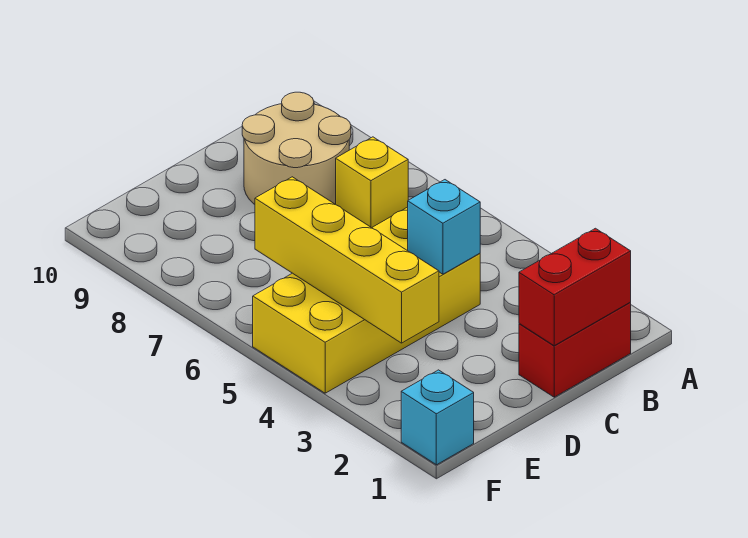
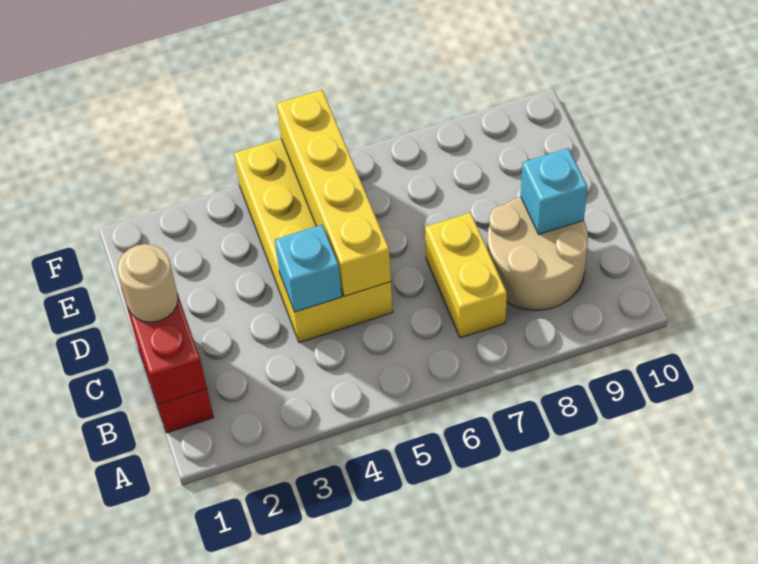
yellow 1x1 brick [336,137,408,228] -> yellow 1x2 brick [425,212,507,338]
none -> tan 1x1 round brick [117,244,178,322]
yellow 1x4 brick [255,177,439,343] -> yellow 1x4 brick turned to [277,90,391,296]
cyan 1x1 brick [401,370,474,465] -> cyan 1x1 brick moved to [521,148,587,234]

